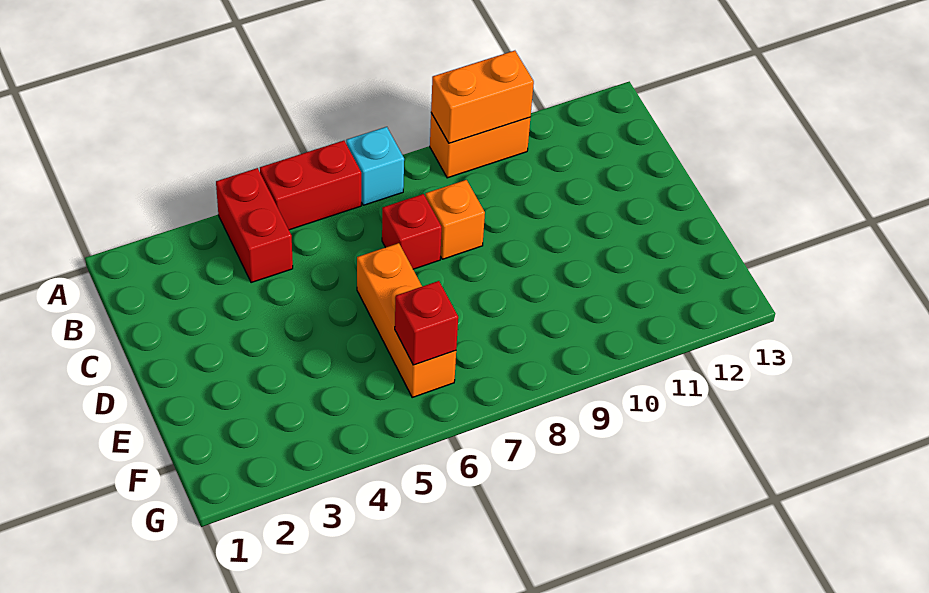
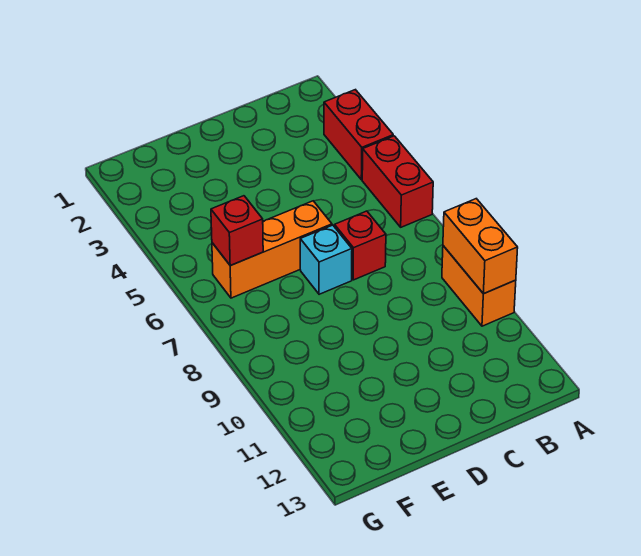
red 1x2 brick [216,168,293,283] -> red 1x2 brick turned to [324,90,393,180]
cyan 1x1 brick [346,127,404,205] -> cyan 1x1 brick moved to [300,225,352,294]
orange 1x1 brick [426,180,485,259] -> none

